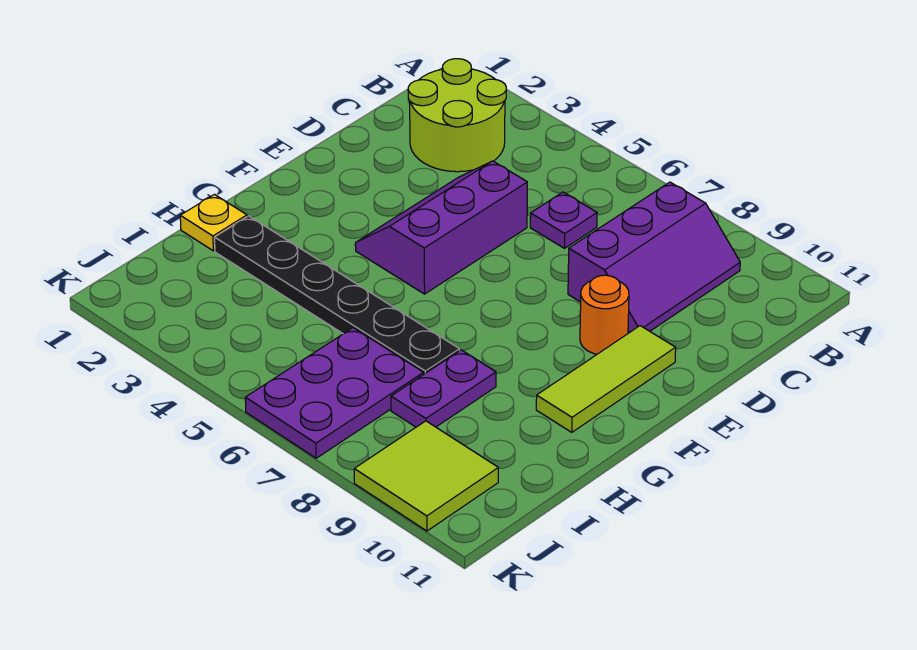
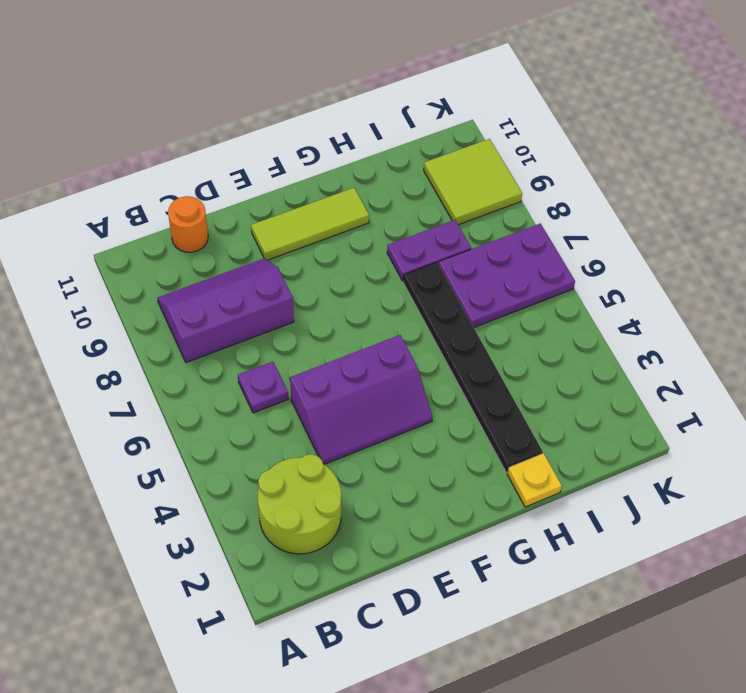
orange 1x1 round brick [580,275,629,354] -> orange 1x1 round brick moved to [168,196,208,252]

